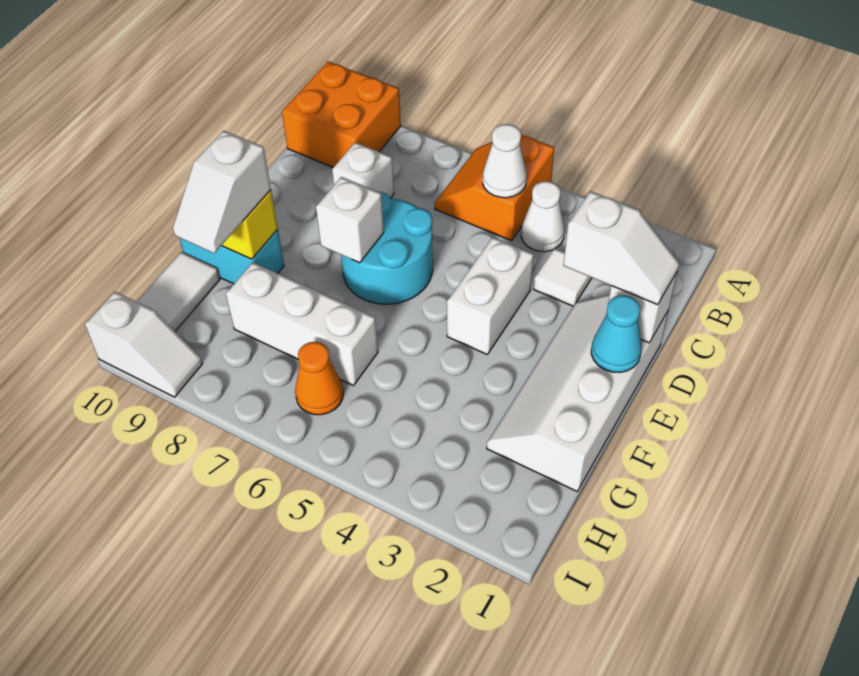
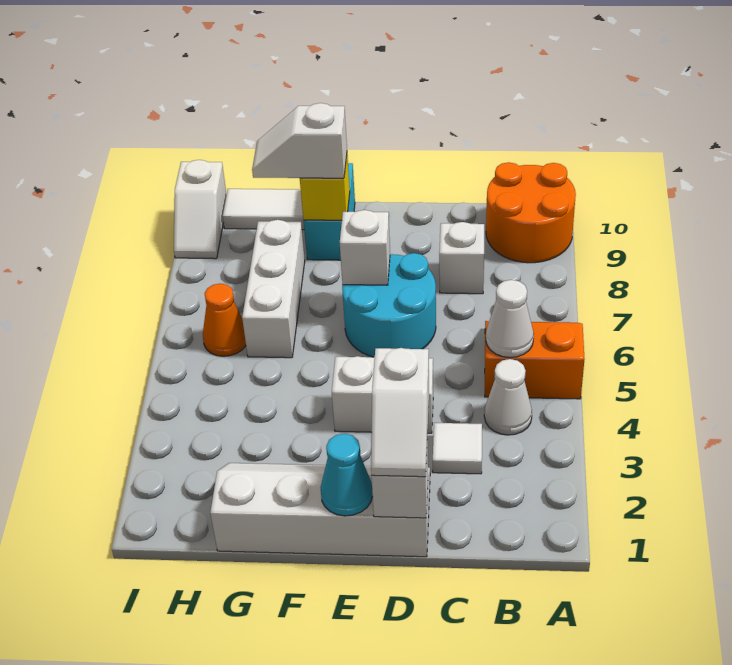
orange 2x2 brick [282,61,401,168] -> orange 2x2 round brick [486,162,576,263]

